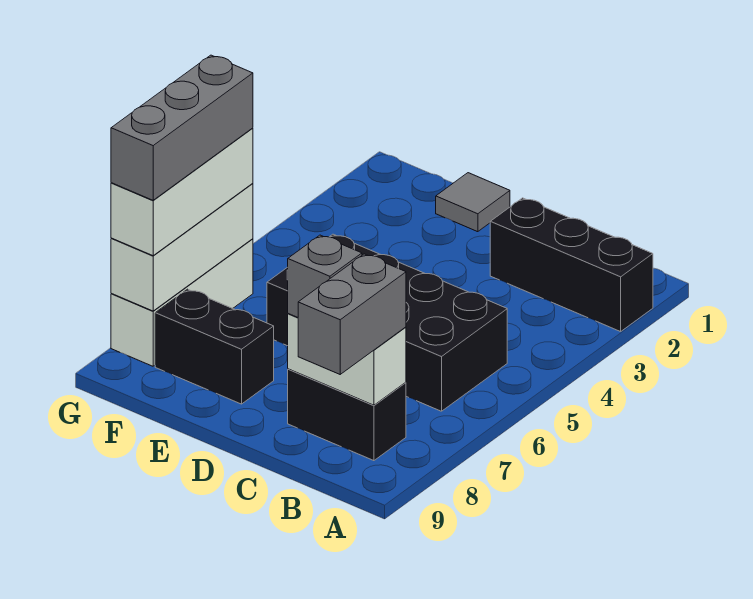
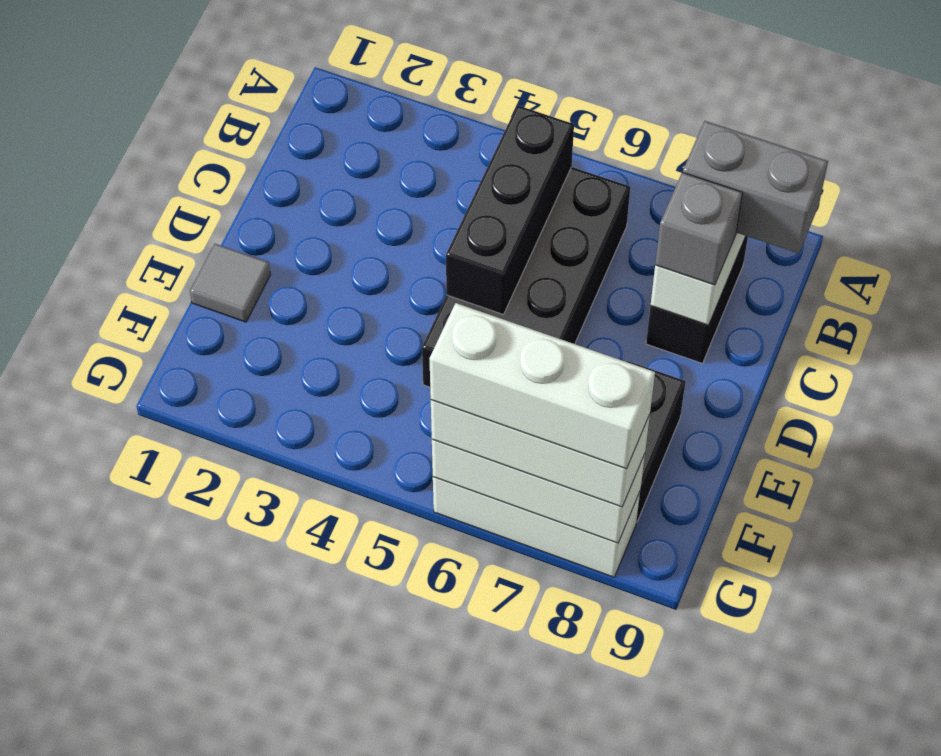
black 1x3 brick [490,198,653,332] -> black 1x3 brick moved to [446,105,574,314]
grey 1x3 brick [111,55,253,200] -> white 1x3 brick [429,303,655,469]

